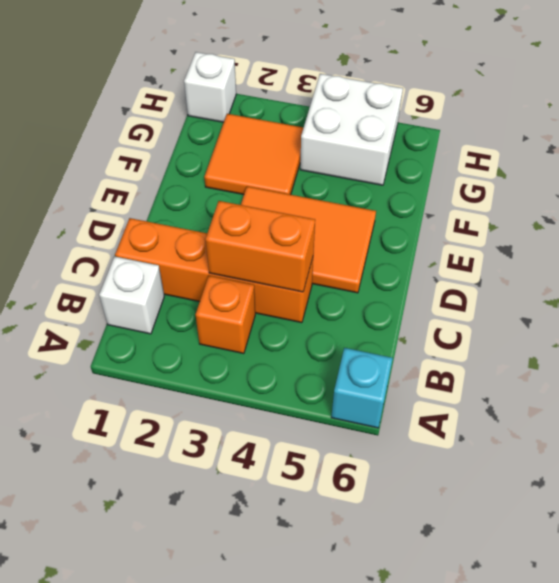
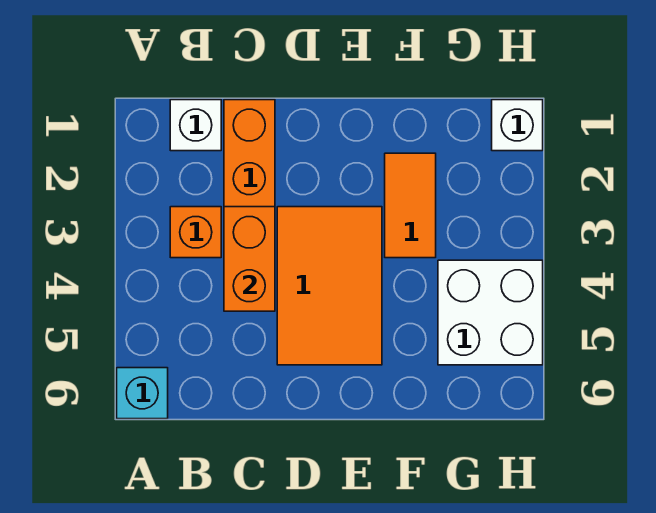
orange 2x2 tile [204,114,304,195] -> orange 1x2 tile [385,153,436,258]

